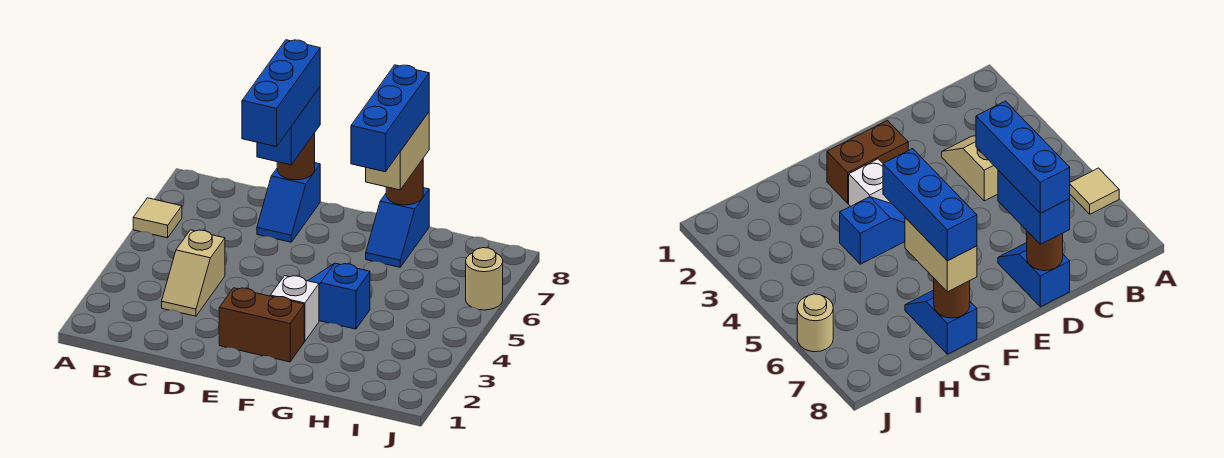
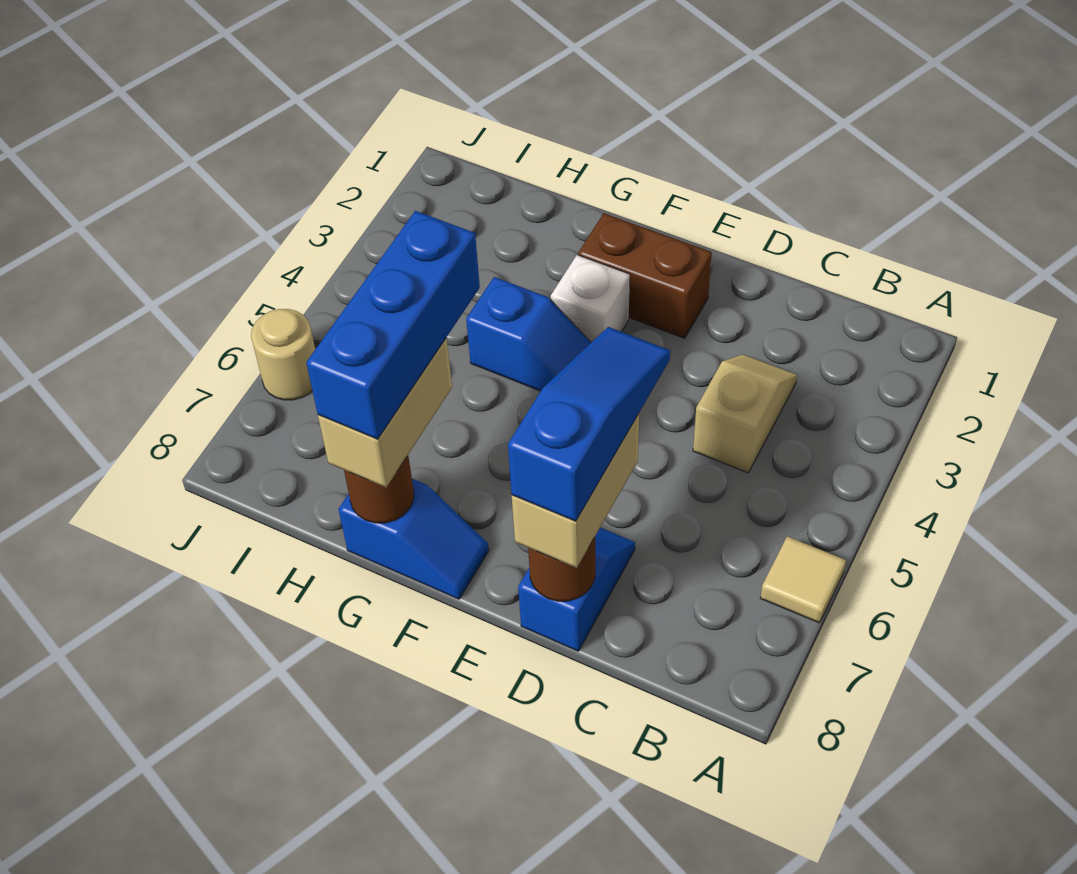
blue 1x3 brick [242,40,320,147] -> blue 1x3 slope [508,327,670,521]
blue 1x2 brick [257,87,320,165] -> tan 1x2 brick [512,414,639,568]
blue 1x2 slope [366,188,429,267] -> blue 1x2 slope turned to [338,479,489,599]

